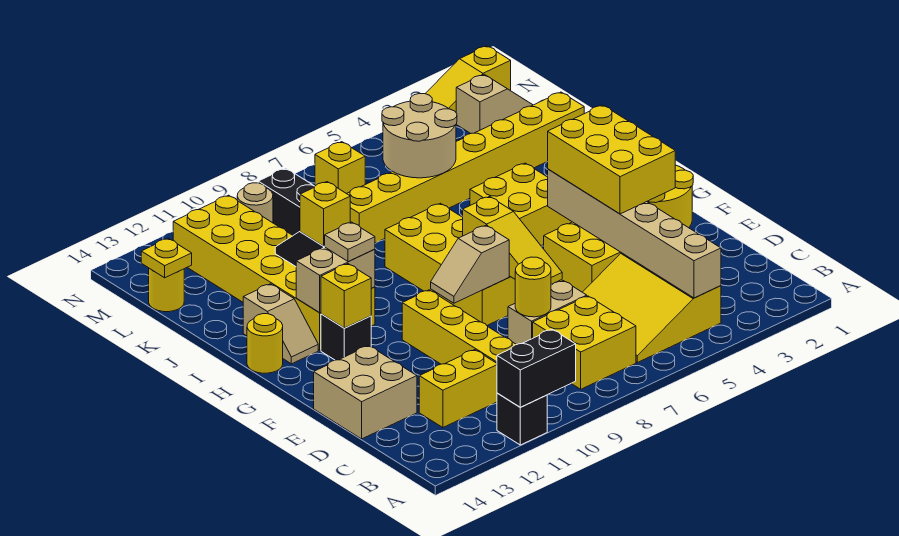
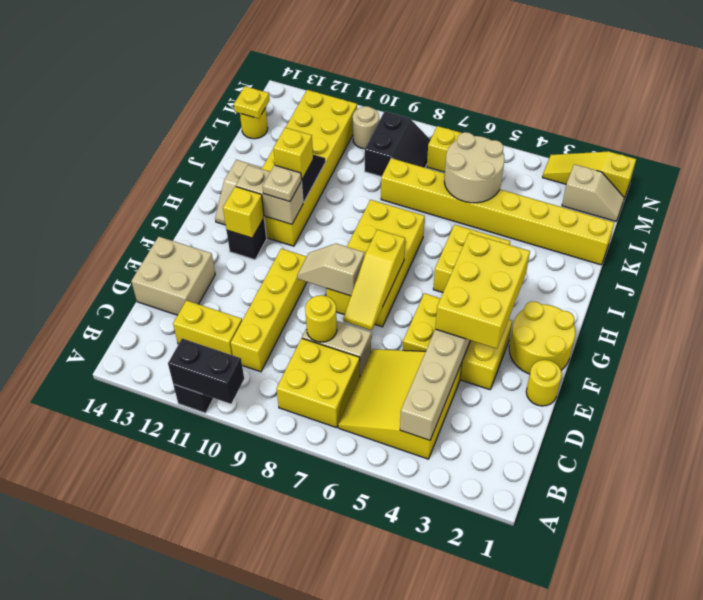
yellow 1x1 round brick [247,314,283,373] -> yellow 1x1 round brick moved to [526,360,562,406]

